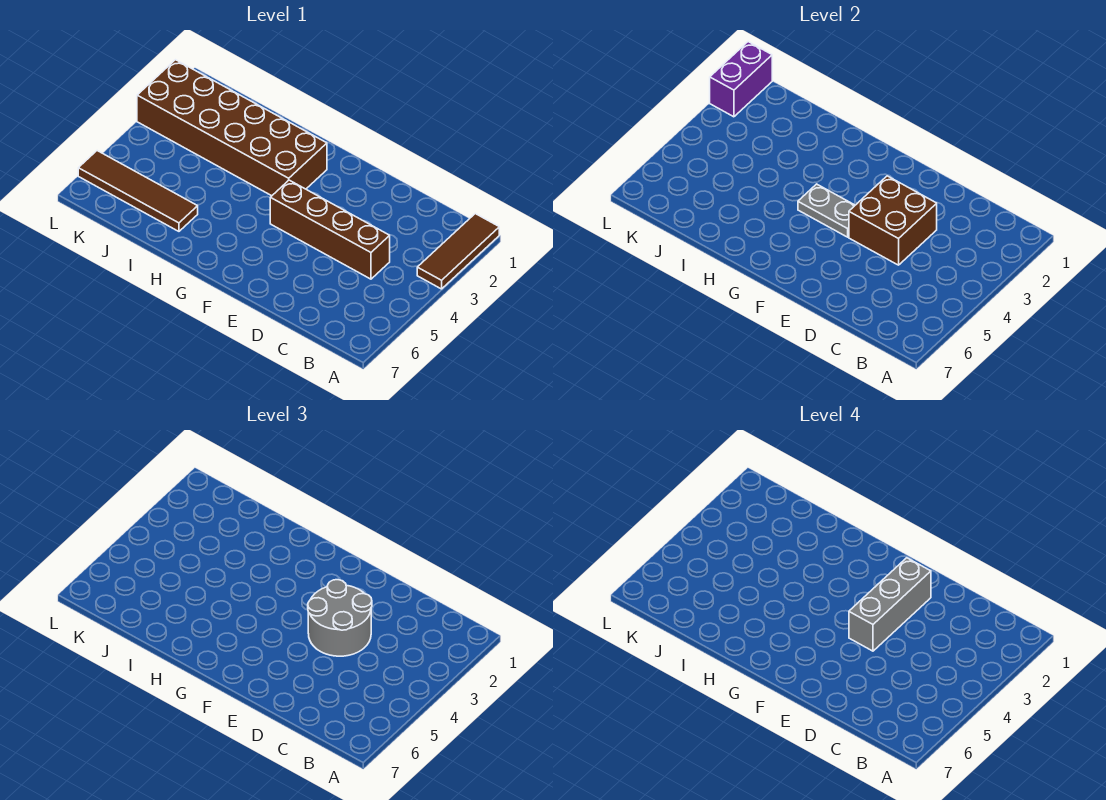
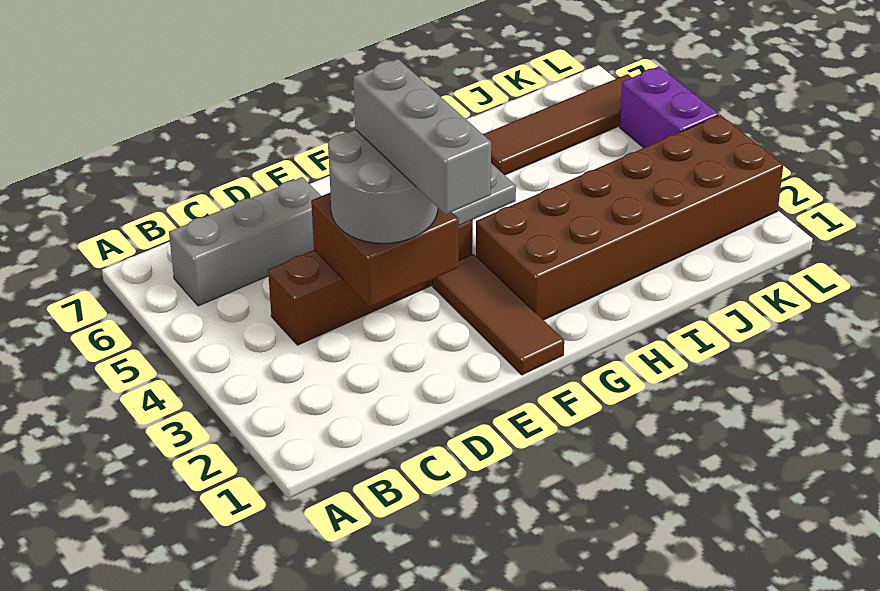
brown 1x3 tile [417,214,499,289] -> brown 1x3 tile moved to [433,254,564,375]
none -> grey 1x3 brick [169,177,321,306]
purple 1x2 brick [710,42,772,117] -> purple 1x2 brick moved to [619,66,719,148]

